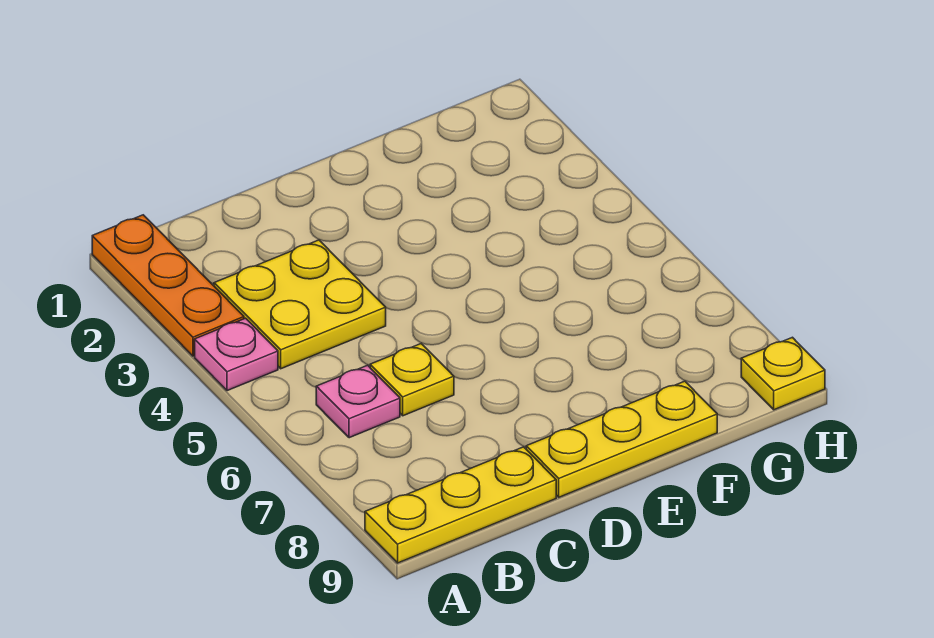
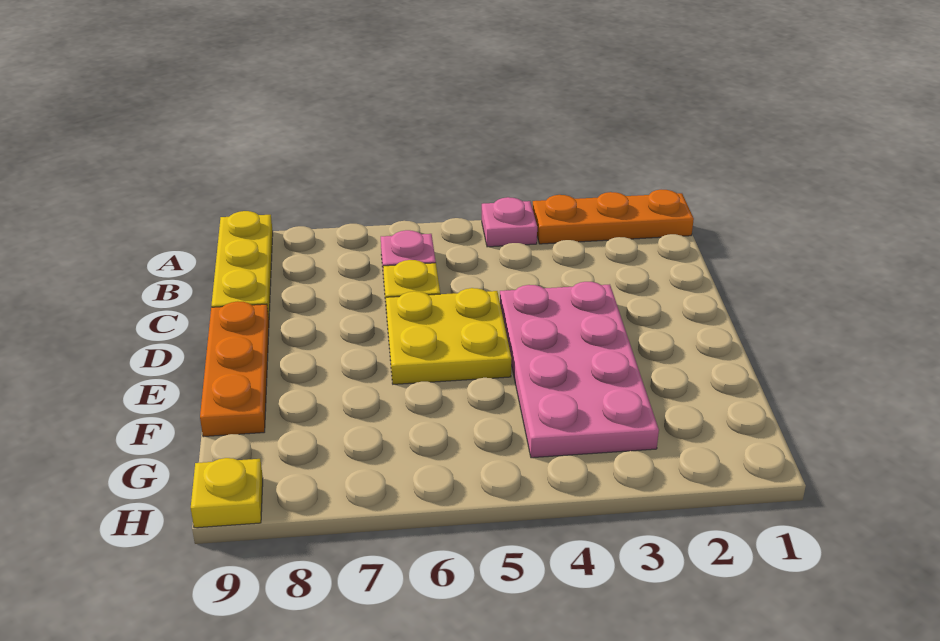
yellow 2x2 plate [214,240,386,369] -> yellow 2x2 plate moved to [386,288,512,384]
none -> pink 2x4 plate [500,282,659,458]
yellow 1x3 plate [526,381,717,497] -> orange 1x3 plate [200,301,269,437]

